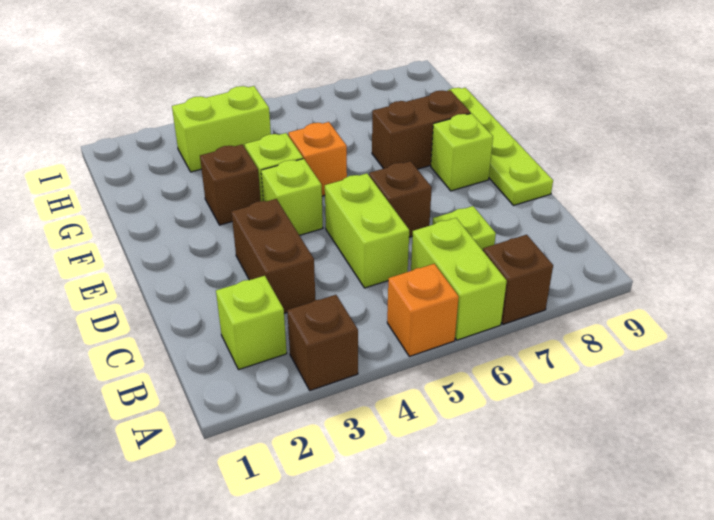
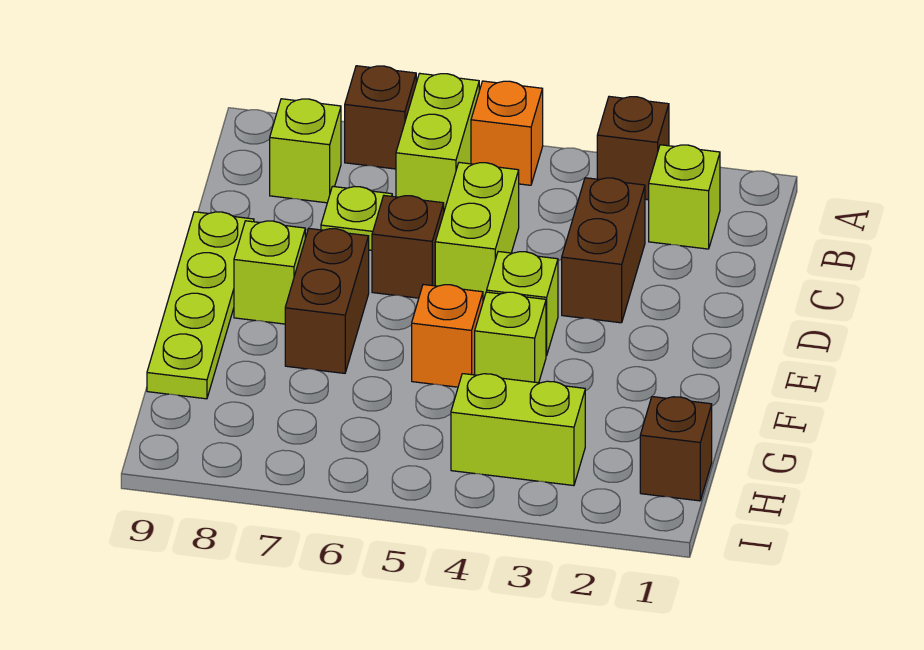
none -> lime 1x1 brick [270,99,341,203]
brown 1x1 brick [200,144,261,225] -> brown 1x1 brick moved to [640,397,712,501]
brown 1x2 brick [372,90,471,169] -> brown 1x2 brick turned to [285,228,369,373]

